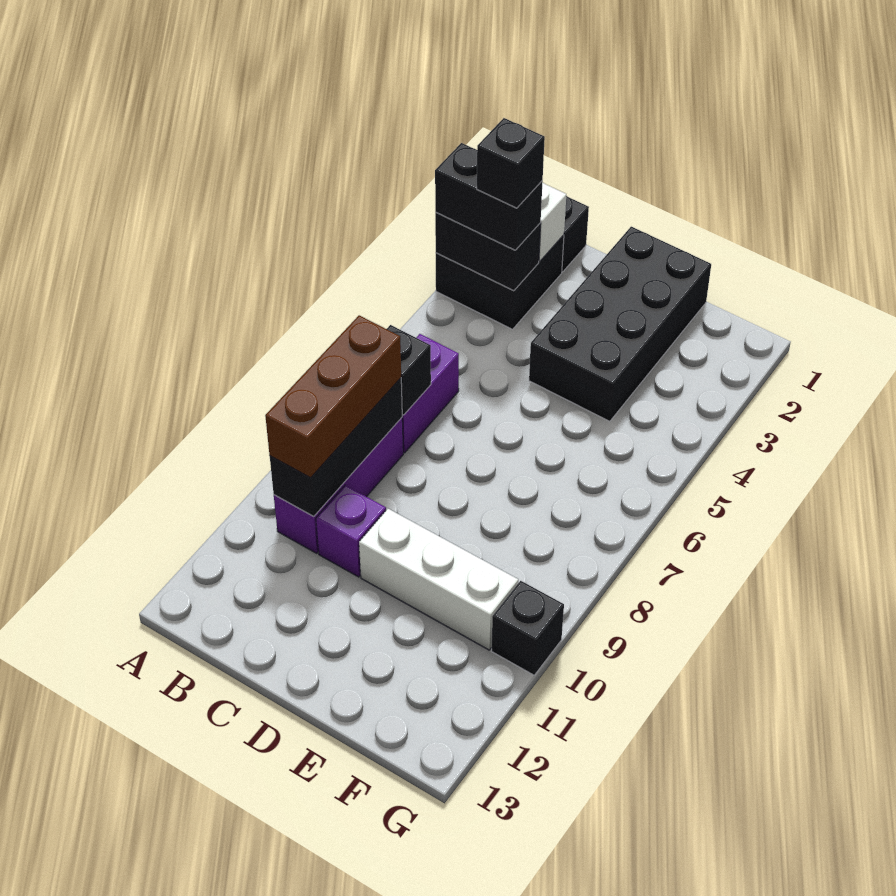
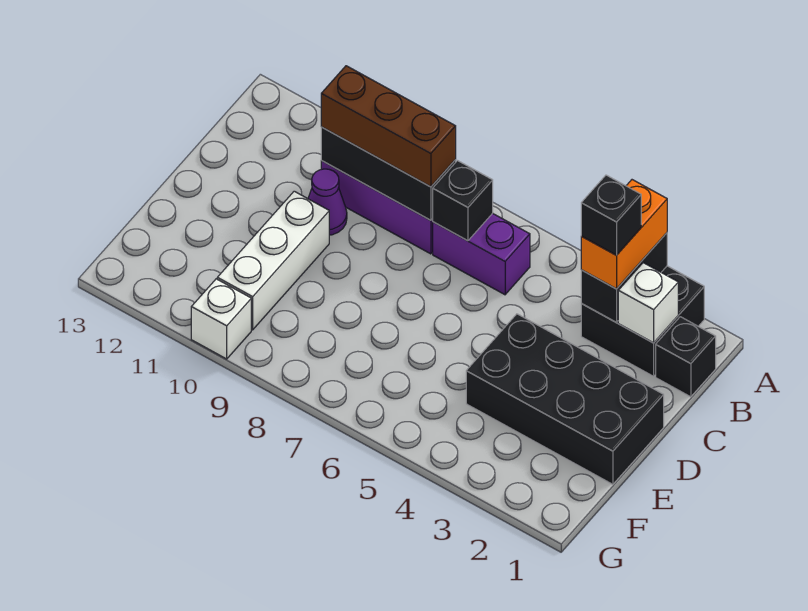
black 1x2 brick [435,143,543,250] -> orange 1x2 brick [581,180,667,289]
purple 1x1 brick [316,485,386,577] -> purple 1x1 cone [308,169,347,235]
black 1x1 brick [492,581,564,675] -> white 1x1 brick [191,279,251,359]

